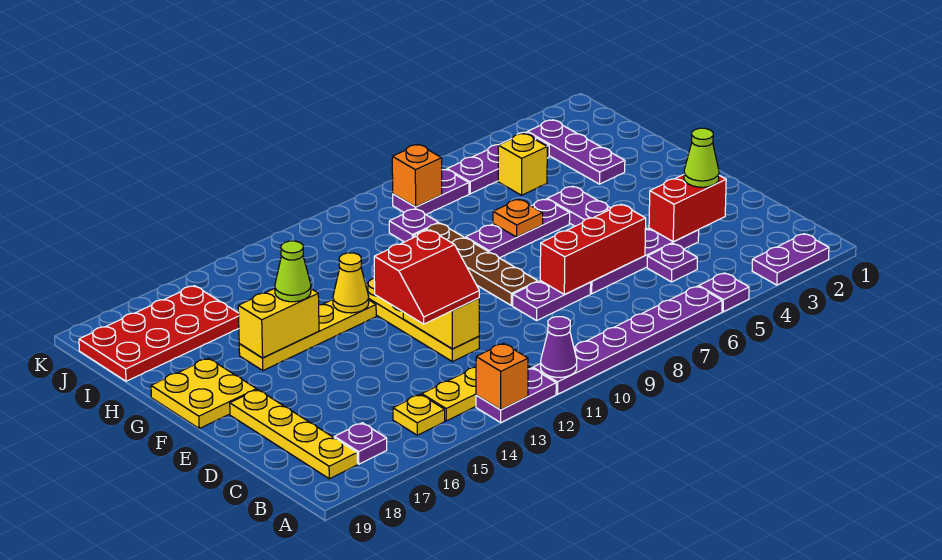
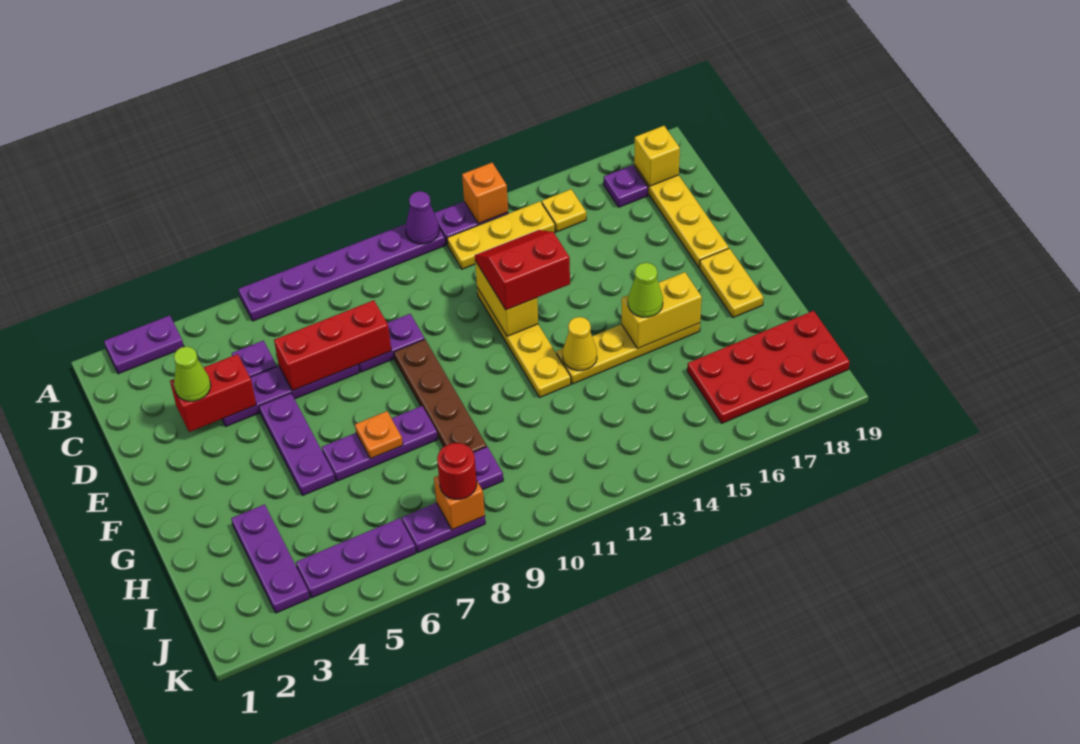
purple 1x1 plate [699,273,749,312] -> none
yellow 2x2 plate [151,358,257,428] -> yellow 1x2 plate [700,248,763,318]
yellow 1x1 brick [498,134,547,195] -> yellow 1x1 brick moved to [634,126,680,186]
none -> red 1x1 round brick [437,443,477,499]

